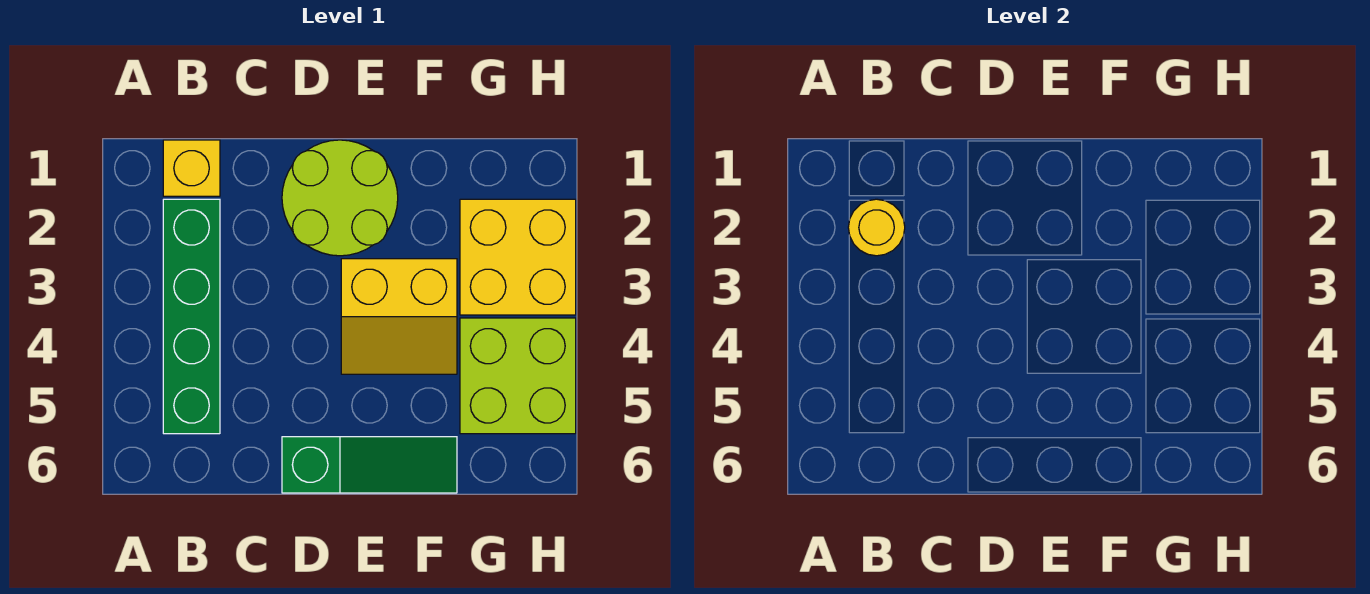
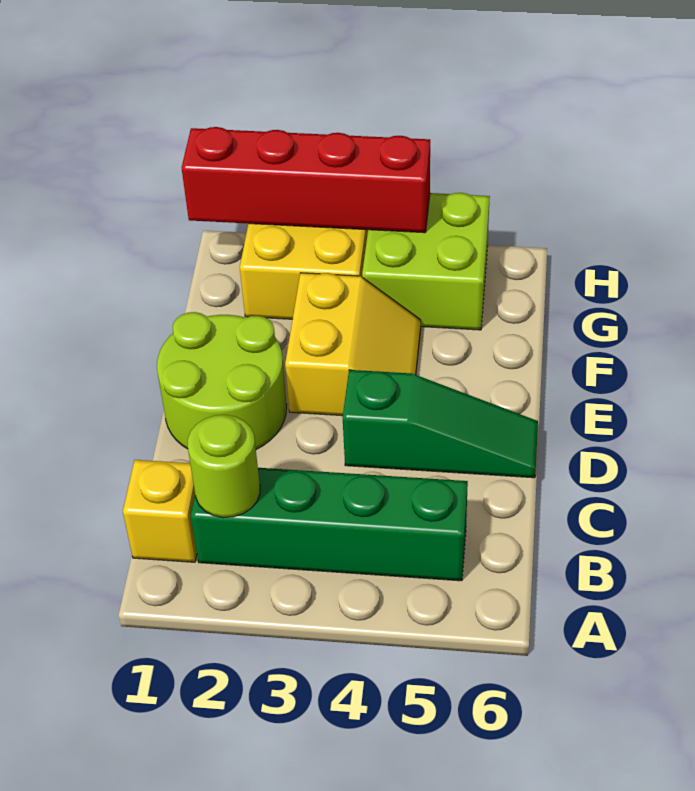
yellow 1x1 round brick [848,199,905,256] -> lime 1x1 round brick [188,415,260,518]
green 1x3 slope [282,437,457,493] -> green 1x3 slope turned to [343,370,538,478]
none -> red 1x4 brick [182,127,430,233]

